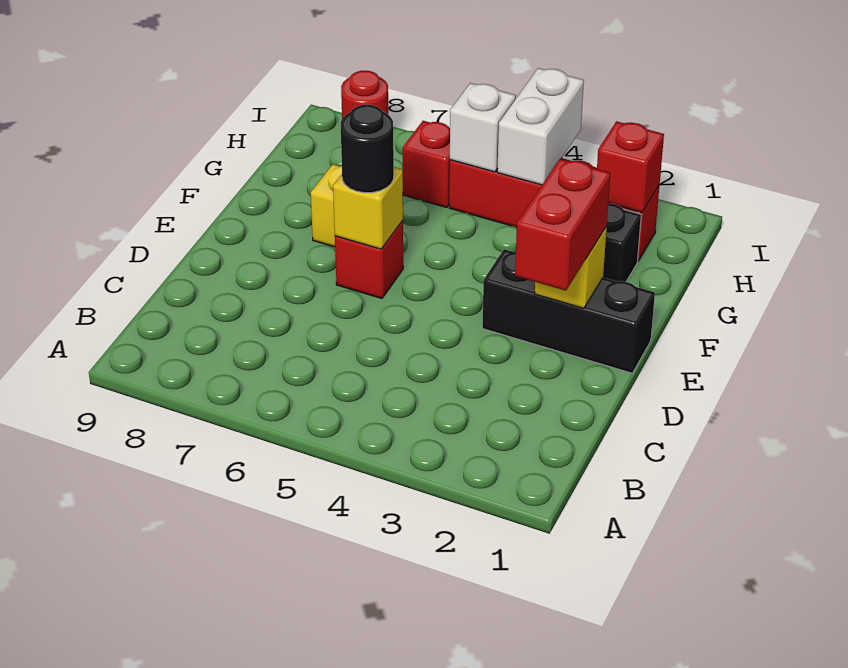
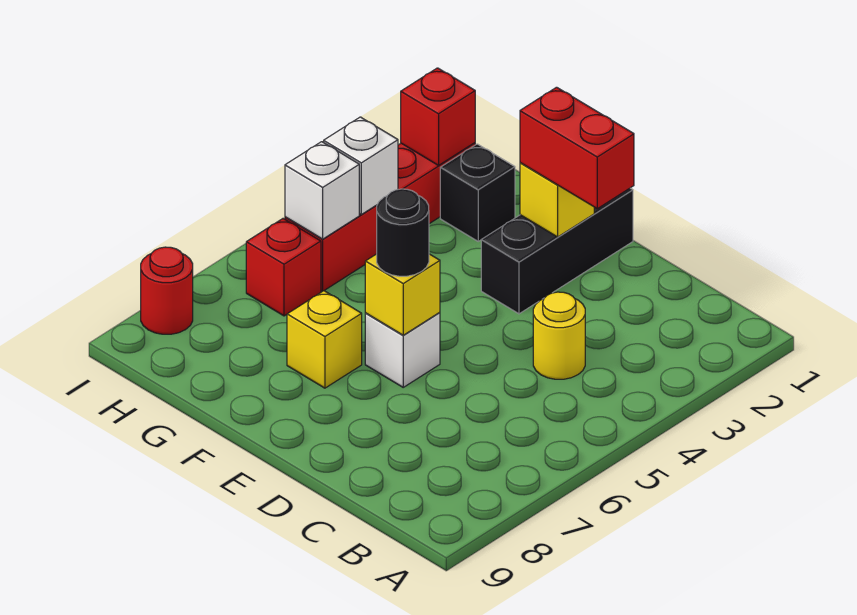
none -> yellow 1x1 round brick [533,292,585,379]
red 1x1 brick [335,220,403,298] -> white 1x1 brick [365,312,440,387]
white 1x2 brick [497,68,584,185] -> white 1x1 brick [324,117,398,214]

